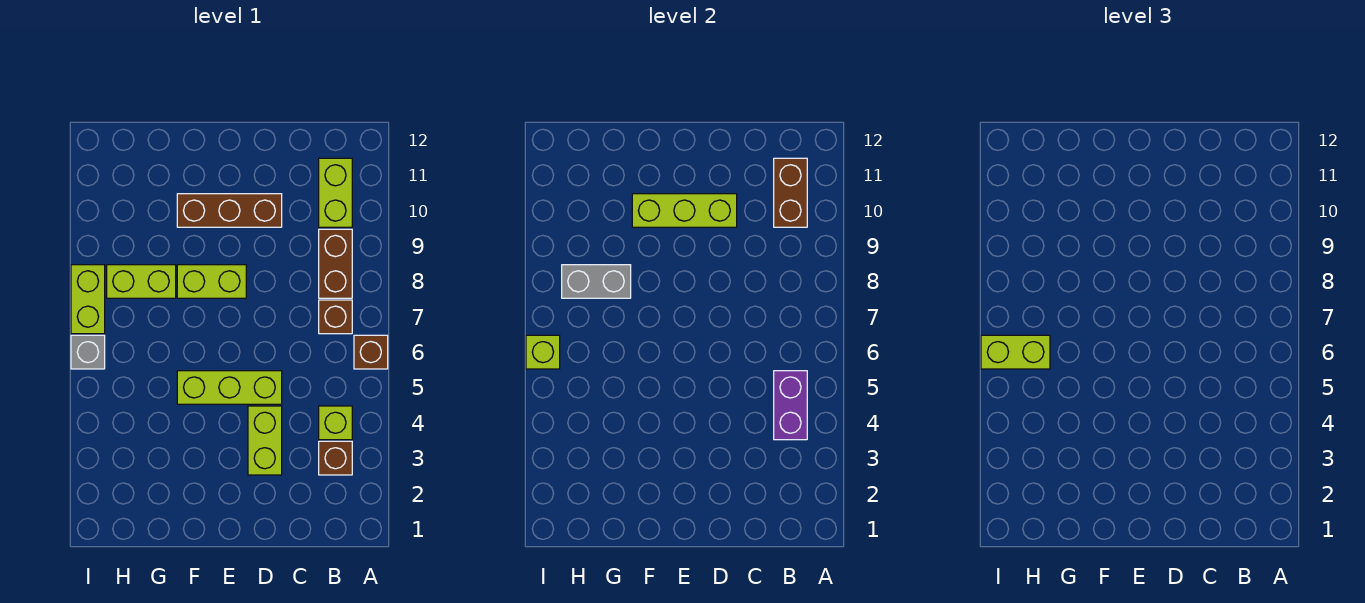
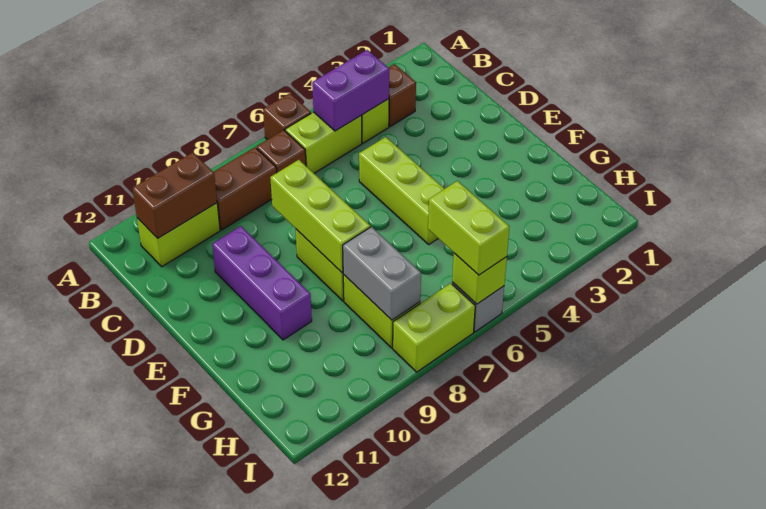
lime 1x2 brick [248,406,282,475] -> lime 1x2 brick moved to [285,112,362,173]
brown 1x3 brick [177,194,282,227] -> purple 1x3 brick [212,226,312,340]
lime 1x3 brick [632,194,737,227] -> lime 1x3 brick moved to [270,160,370,273]

